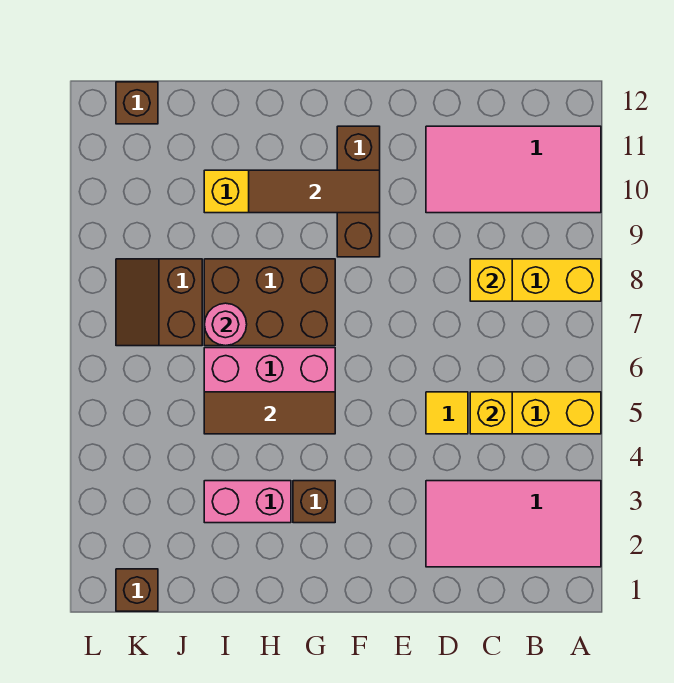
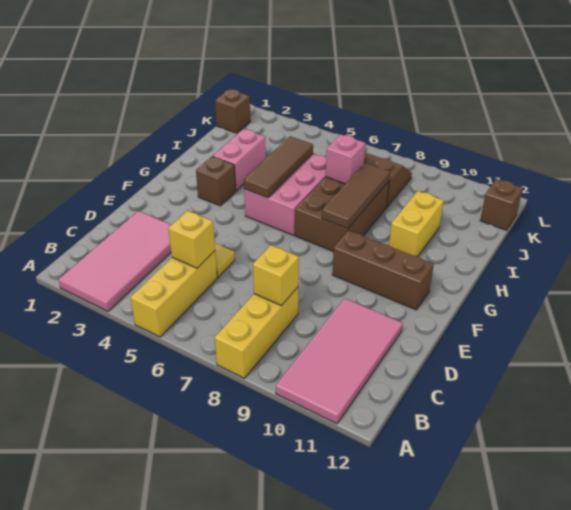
brown 1x3 tile [249,170,380,213] -> brown 1x3 tile moved to [322,163,390,229]
pink 1x1 round brick [204,303,247,346] -> pink 1x1 brick [326,134,365,184]

